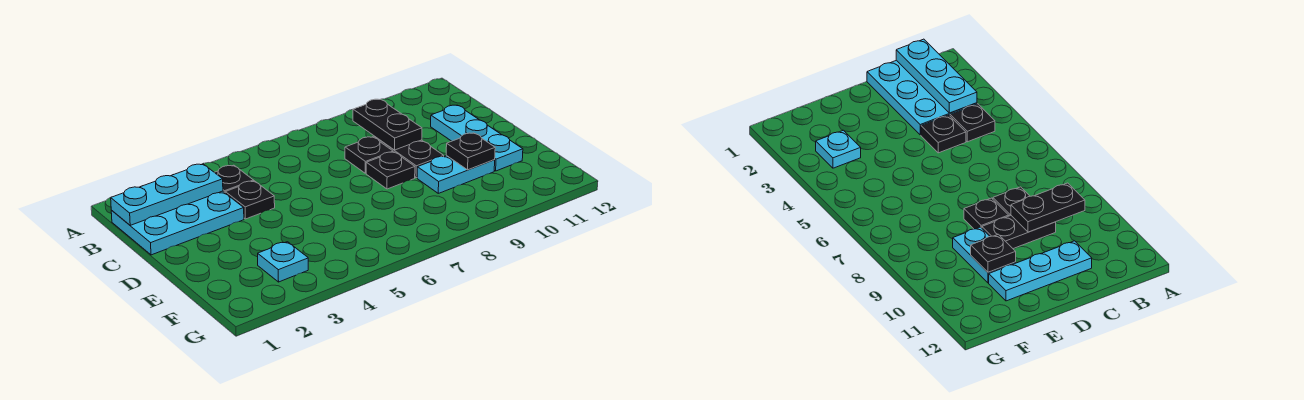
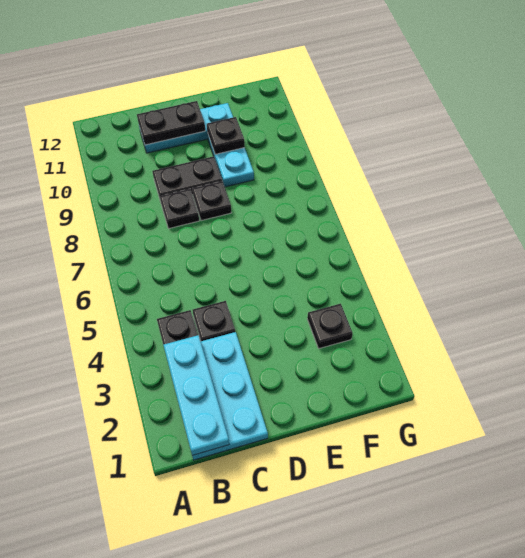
black 1x2 plate [353,99,422,150] -> black 1x2 plate moved to [137,101,205,145]
cyan 1x1 plate [258,242,308,282] -> black 1x1 plate [307,304,353,348]

